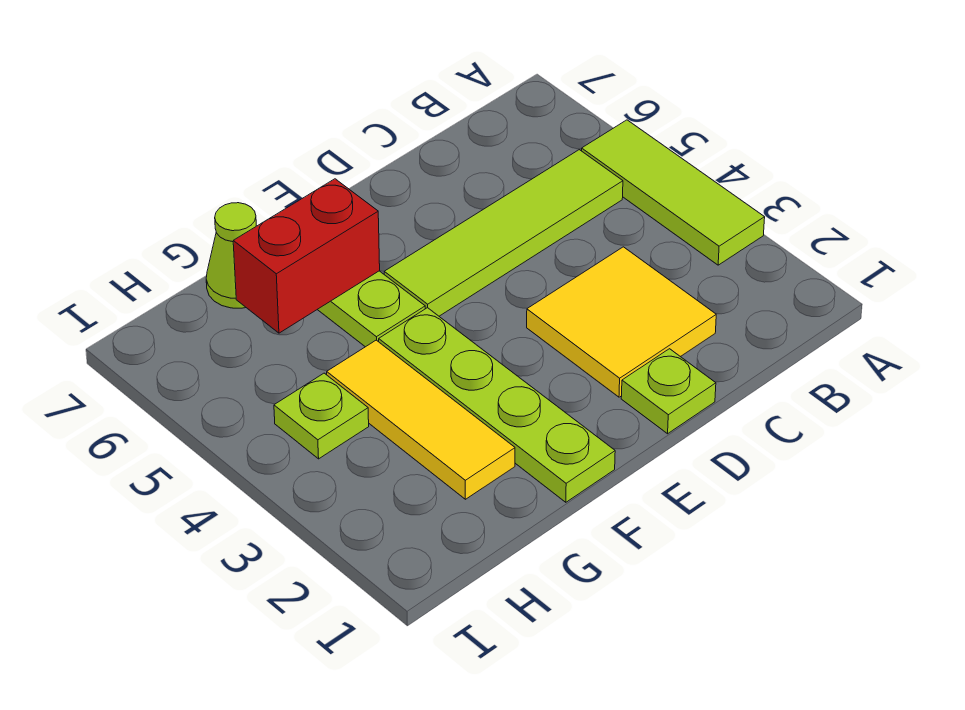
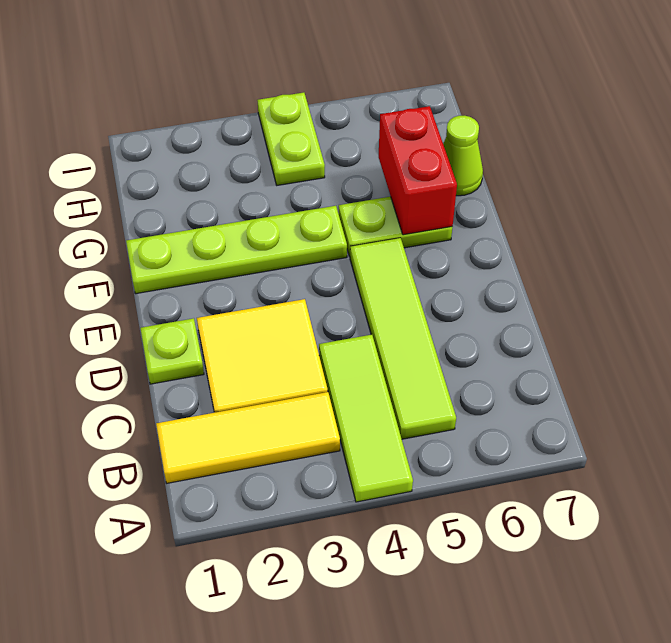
lime 1x3 tile [582,120,765,265] -> lime 1x3 tile turned to [319,335,413,502]
yellow 1x3 tile [327,340,515,499] -> yellow 1x3 tile moved to [156,392,340,483]
lime 1x1 plate [274,373,369,459] -> lime 1x2 plate [258,93,325,185]

